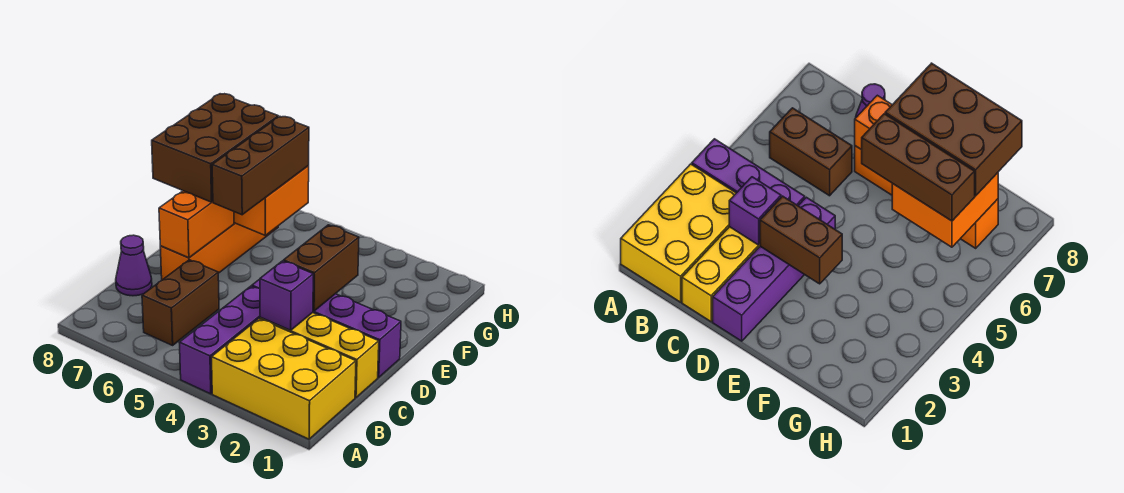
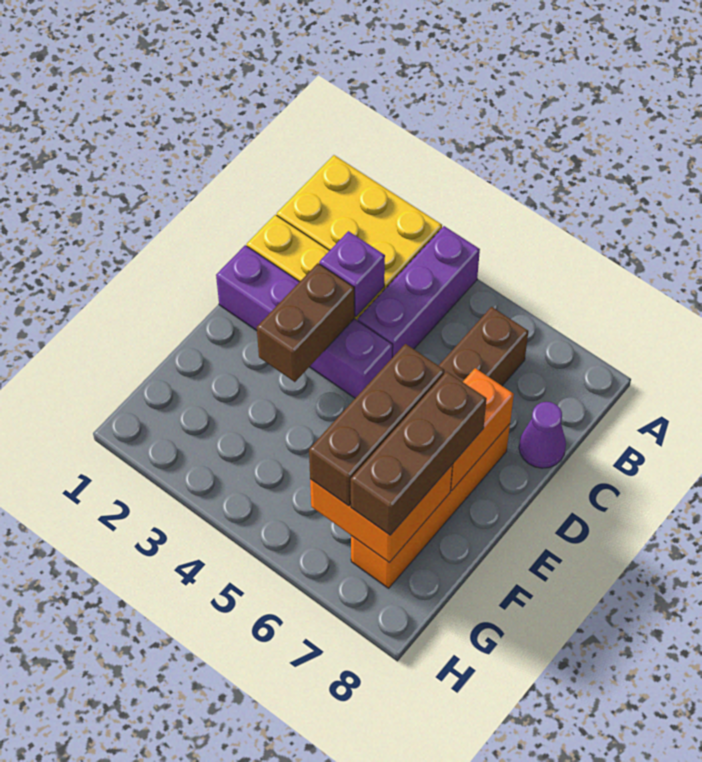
brown 2x3 brick [152,94,278,202] -> brown 1x3 brick [351,372,487,535]

